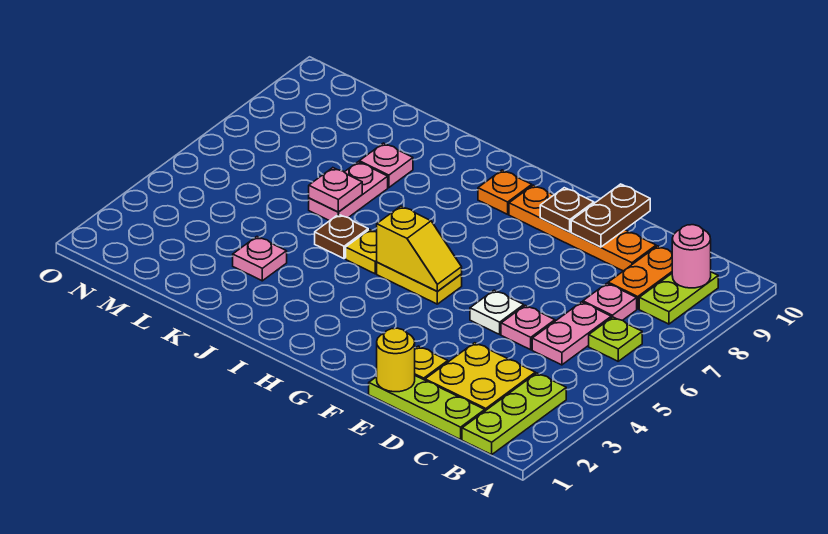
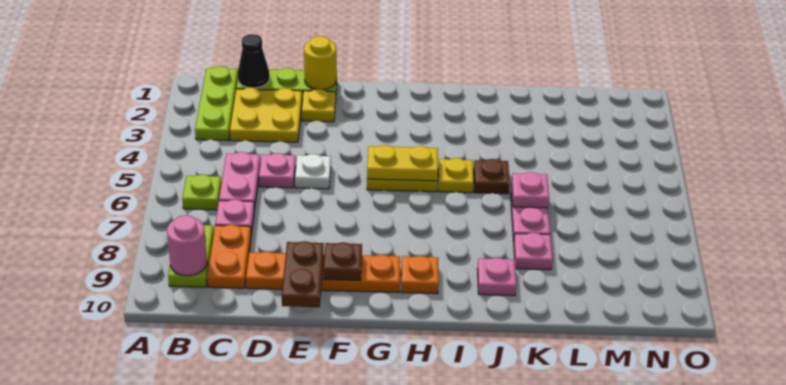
none -> black 1x1 cone [238,34,270,88]
yellow 1x2 slope [377,206,462,291] -> yellow 1x2 plate [367,145,438,181]
pink 1x1 plate [233,237,287,281] -> pink 1x1 plate moved to [477,258,516,296]

